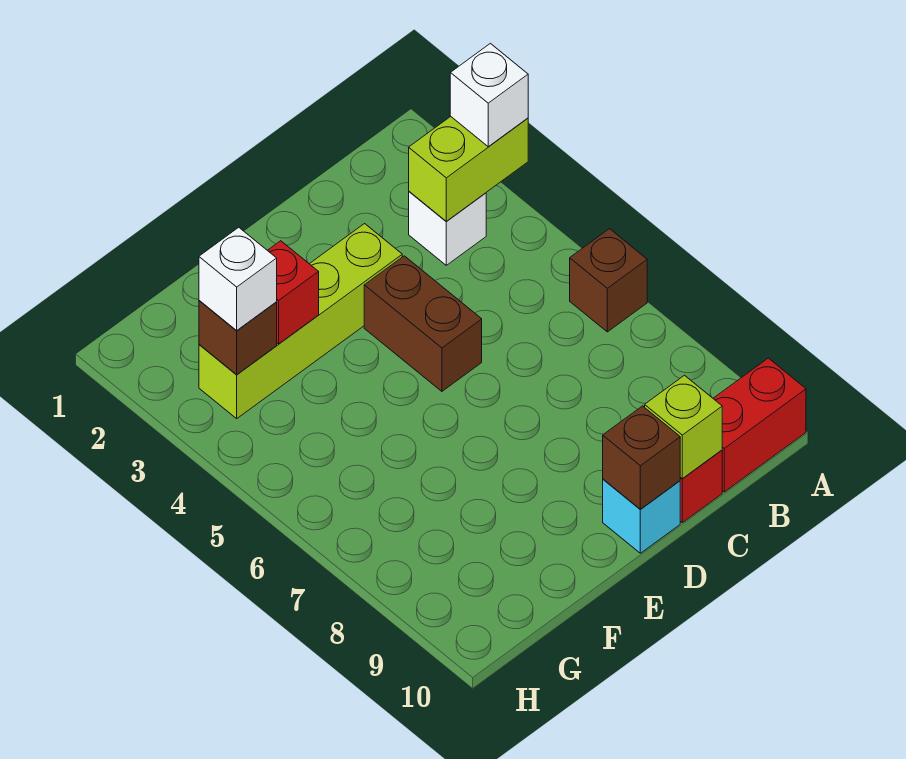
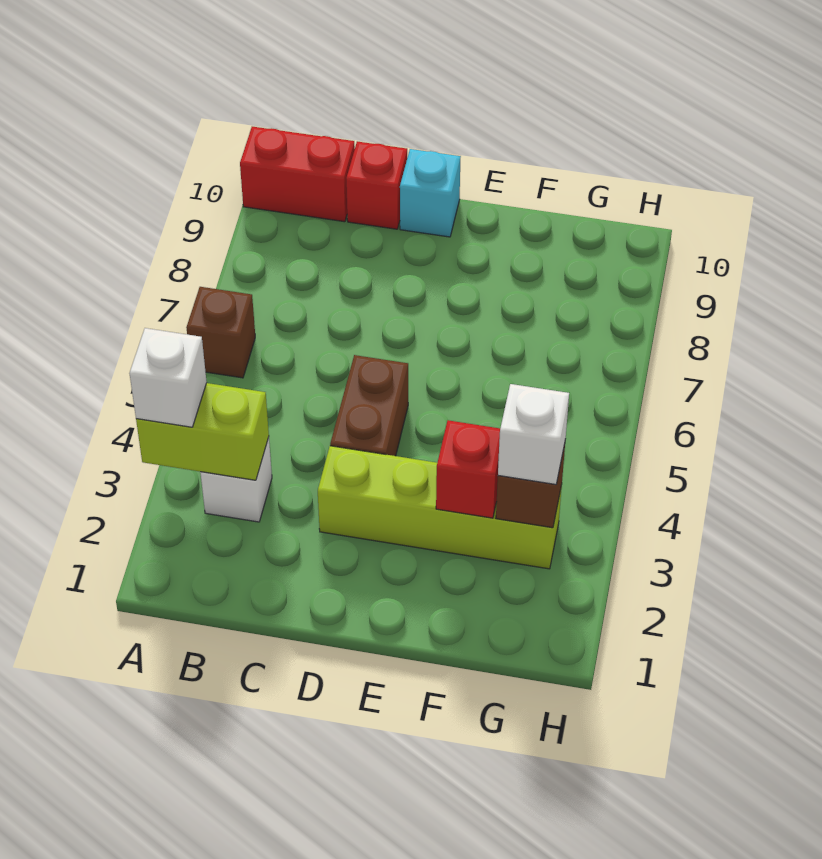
lime 1x1 brick [645,375,722,478] -> none
brown 1x1 brick [603,406,680,509] -> none

